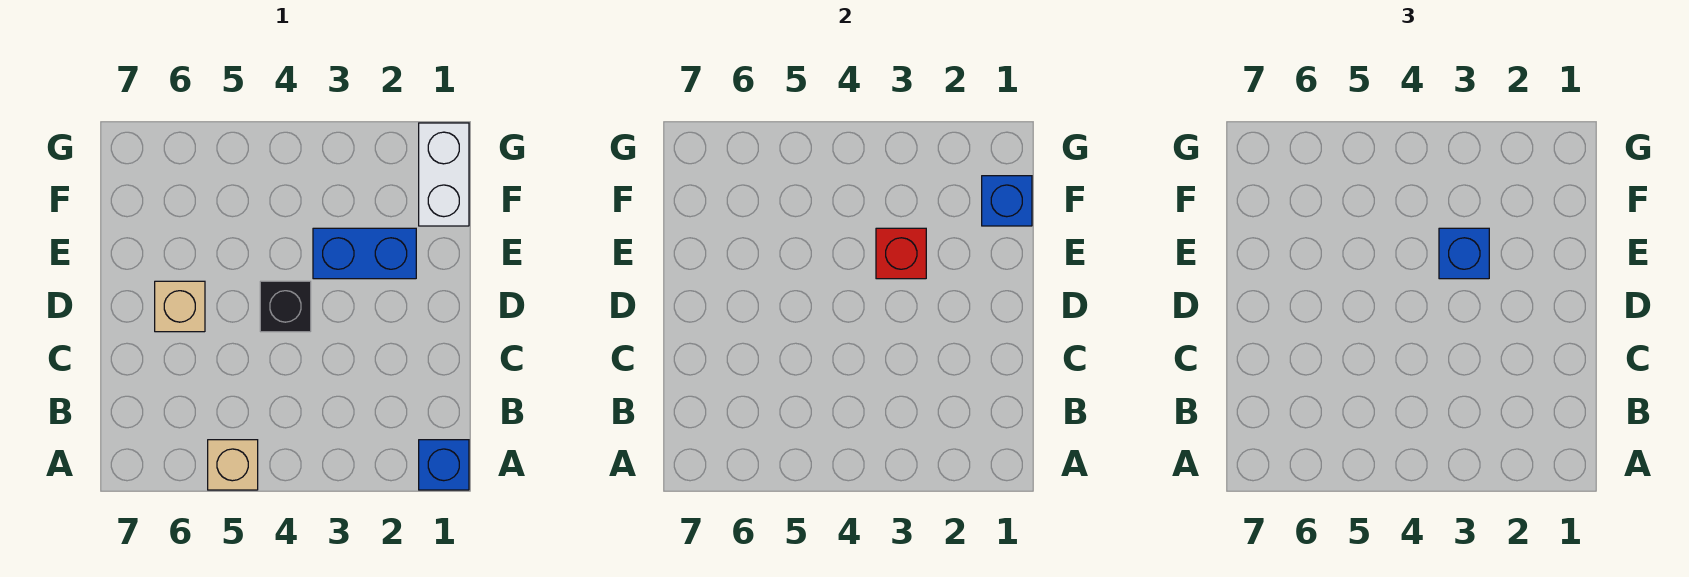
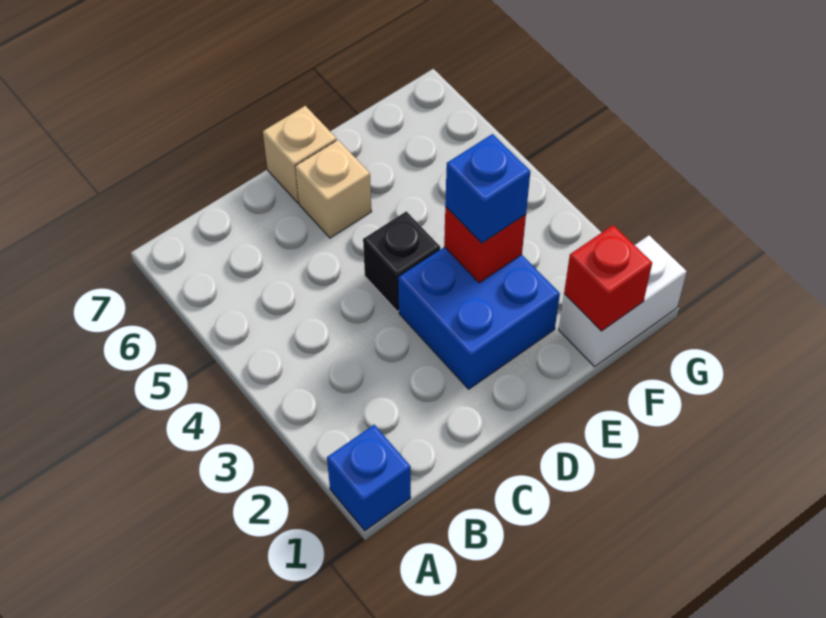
tan 1x1 brick [208,440,258,490] -> tan 1x1 brick moved to [263,106,337,203]
blue 1x2 brick [313,228,416,279] -> blue 2x2 brick [398,247,560,389]
blue 1x1 brick [982,176,1032,226] -> red 1x1 brick [564,225,652,331]

